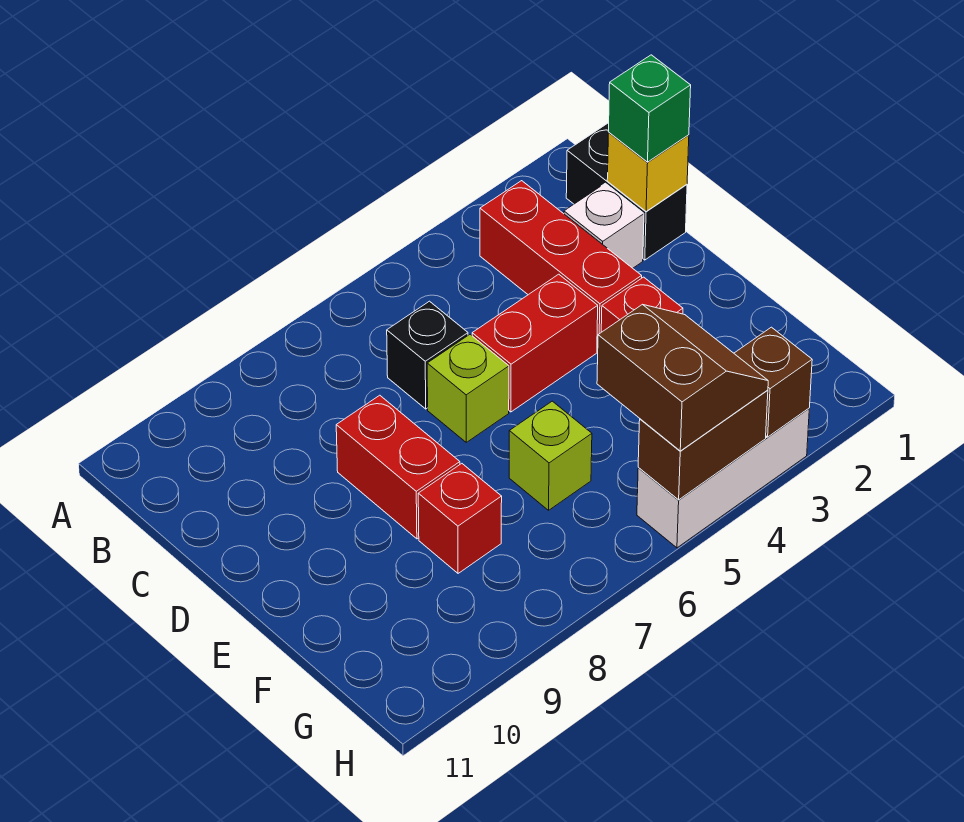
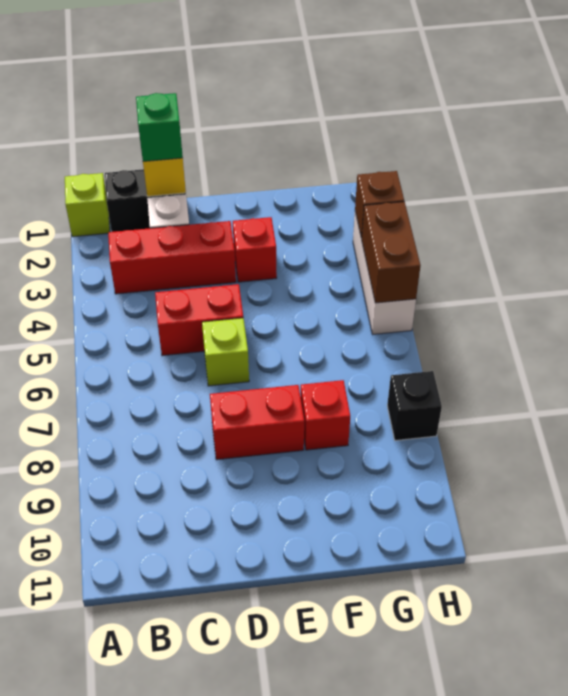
black 1x1 brick [387,301,468,409] -> black 1x1 brick moved to [387,371,442,441]
red 1x2 brick [472,274,598,412] -> red 1x2 brick turned to [155,284,243,356]
lime 1x1 brick [509,401,592,510] -> lime 1x1 brick moved to [65,173,110,237]
brown 2x2 slope [597,304,768,451] -> none

